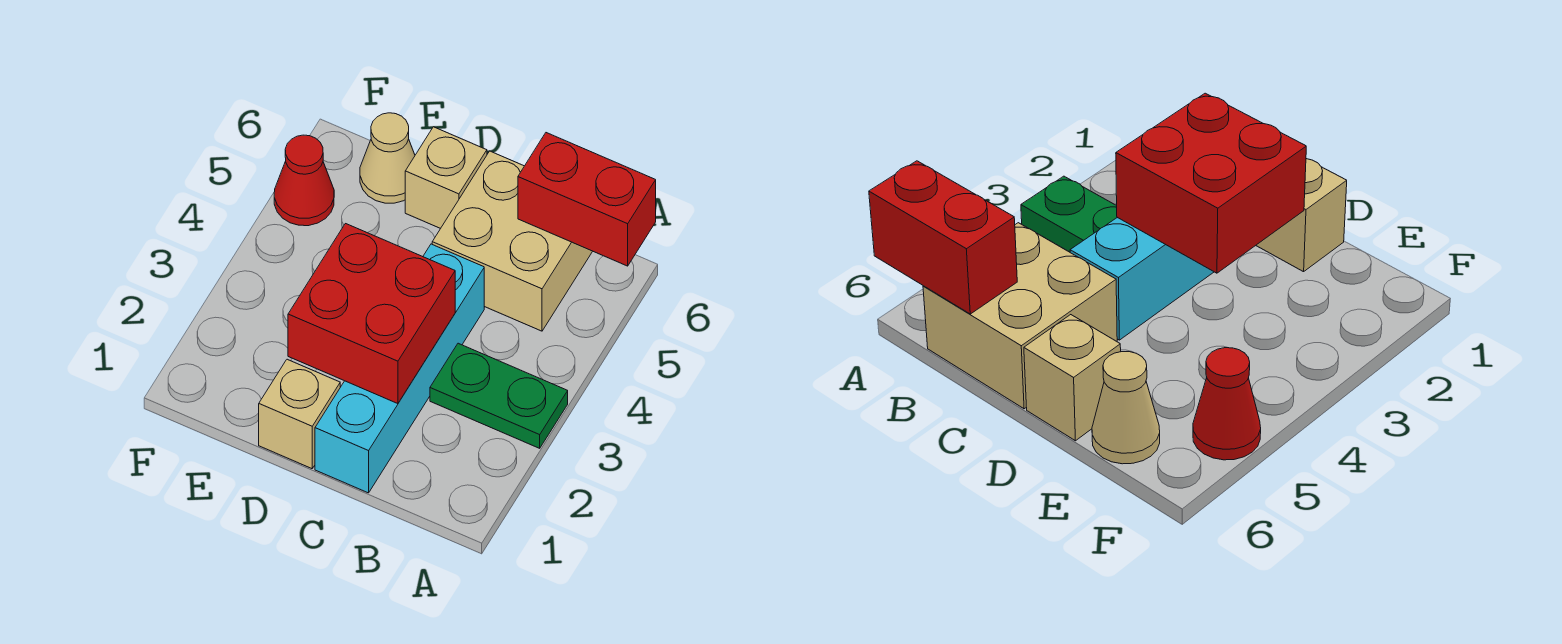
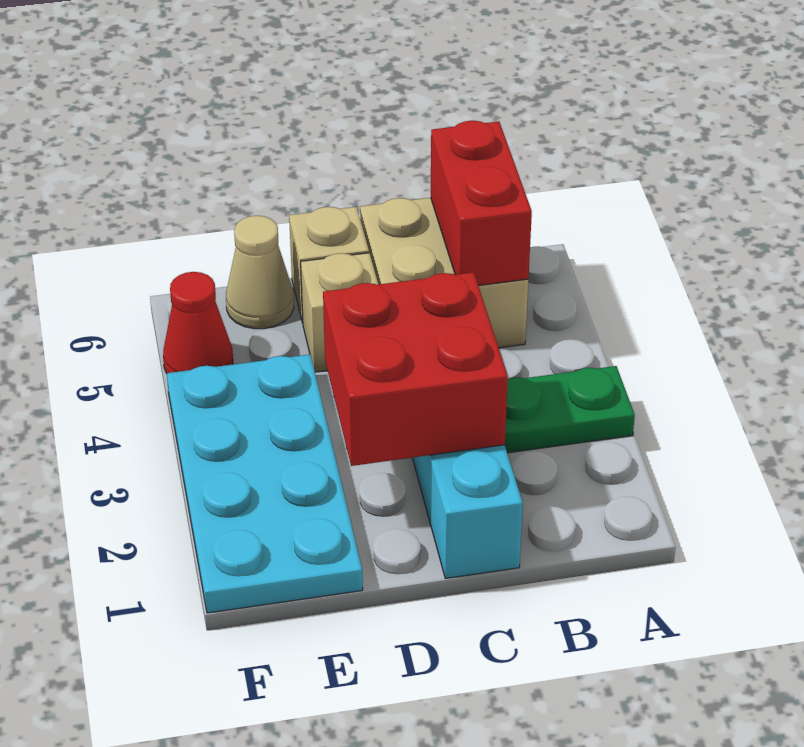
red 1x2 brick [518,133,656,266] -> red 1x2 brick turned to [431,121,532,286]
tan 1x1 brick [259,359,340,469] -> tan 1x1 brick moved to [301,253,378,372]
none -> cyan 2x4 plate [167,354,363,613]

